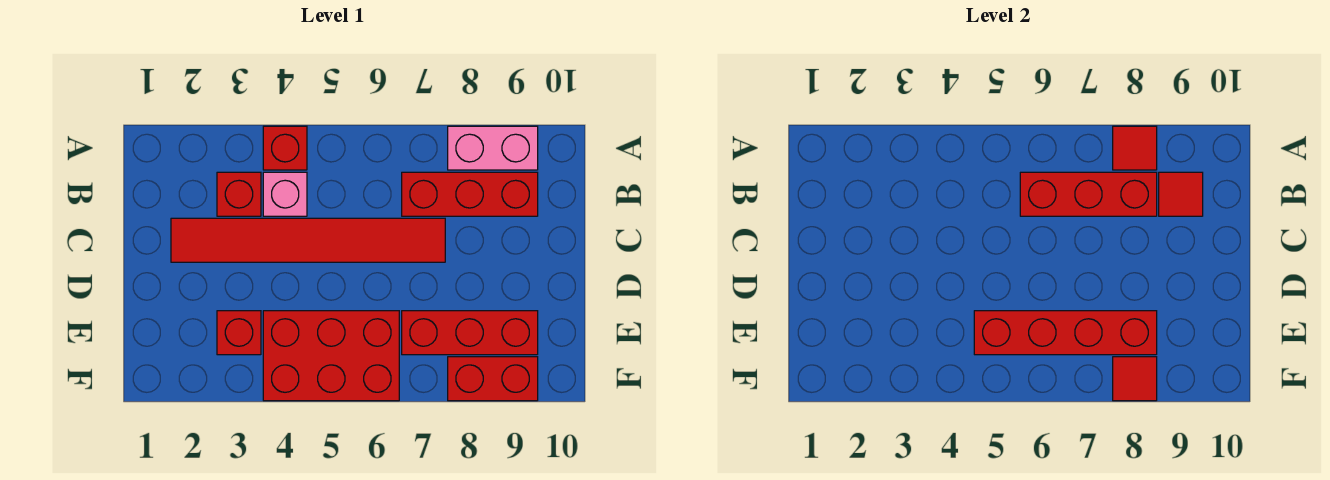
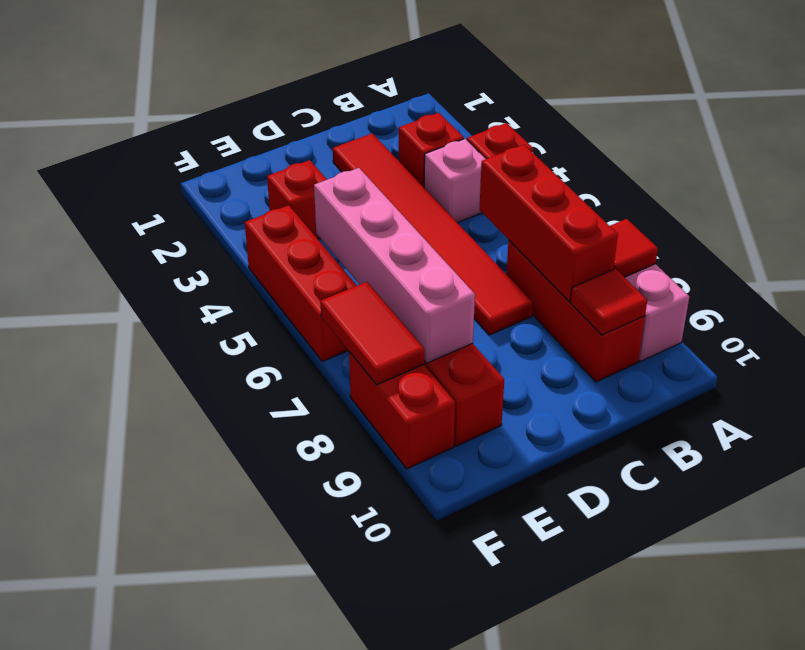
red 2x3 brick [263,311,399,401] -> red 1x3 brick [245,205,357,361]
red 1x4 brick [974,311,1157,355] -> pink 1x4 brick [314,168,475,363]
red 1x1 tile [1113,357,1157,401] -> red 1x2 tile [320,282,424,385]

